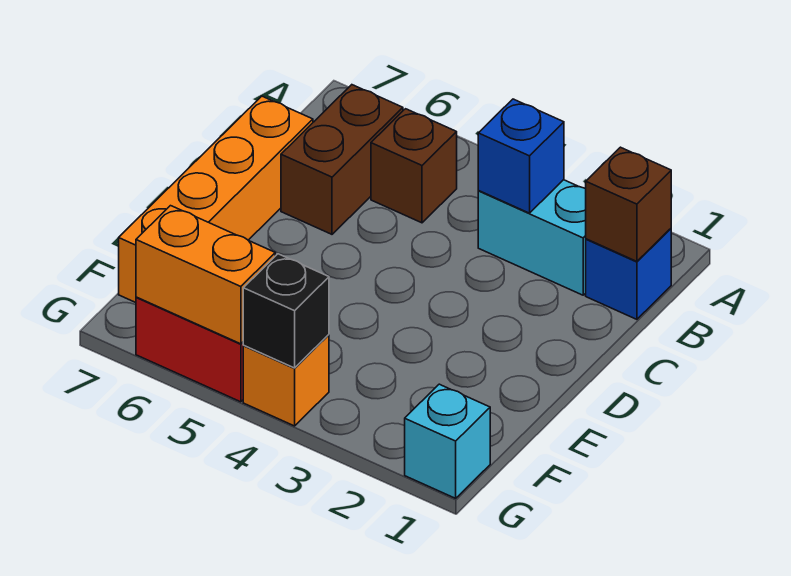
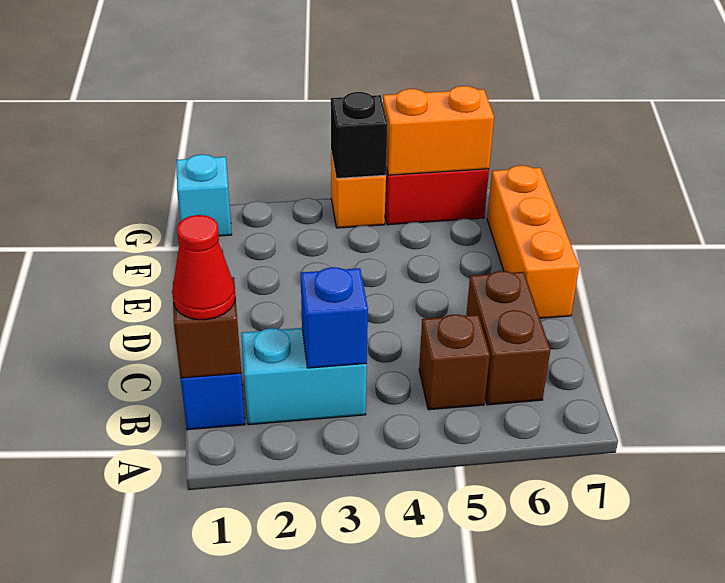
none -> red 1x1 cone [172,215,235,320]
orange 1x4 brick [119,96,313,303] -> orange 1x3 brick [487,165,579,318]

